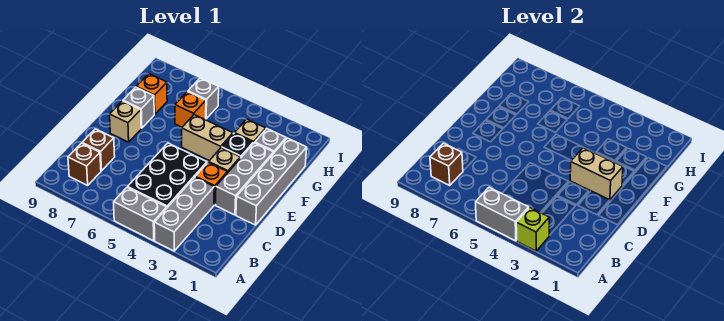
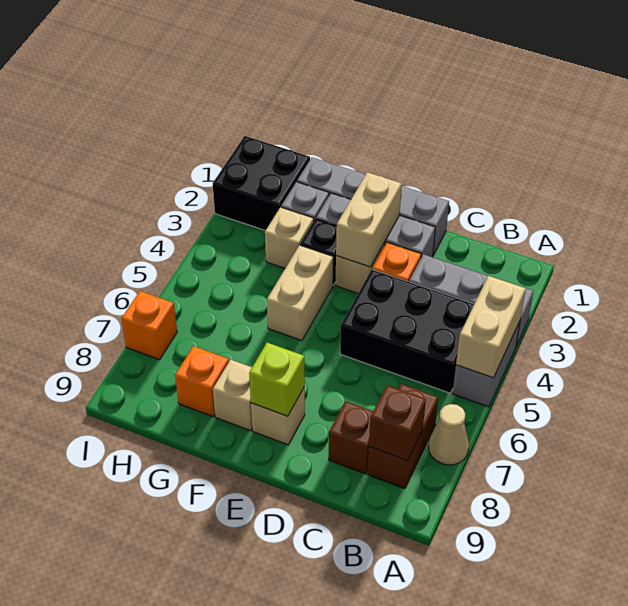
lime 1x1 brick [516,208,549,251] -> lime 1x1 brick moved to [249,343,305,416]
grey 1x2 brick [476,187,529,241] -> tan 1x2 brick [456,276,526,378]
none -> tan 1x1 cone [429,404,469,465]
brown 1x1 brick [68,143,101,185] -> brown 1x2 brick [367,384,438,489]
grey 1x1 brick [123,87,154,128] -> tan 1x1 brick [213,360,252,431]
orange 1x1 brick [175,92,206,127] -> orange 1x1 brick moved to [121,291,177,360]
none -> black 2x2 brick [213,136,310,231]
grey 1x1 brick [188,78,219,119] -> none

